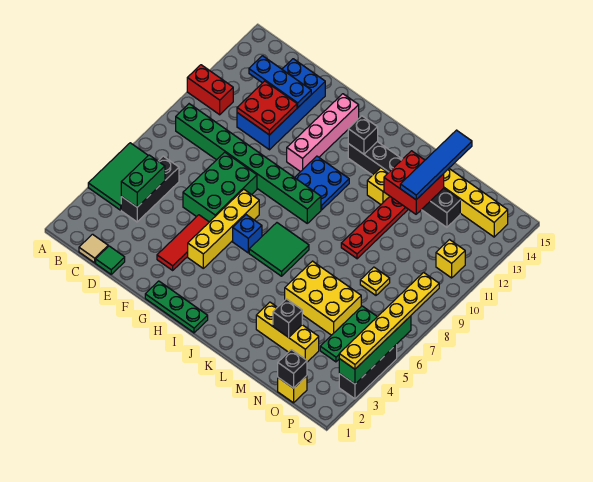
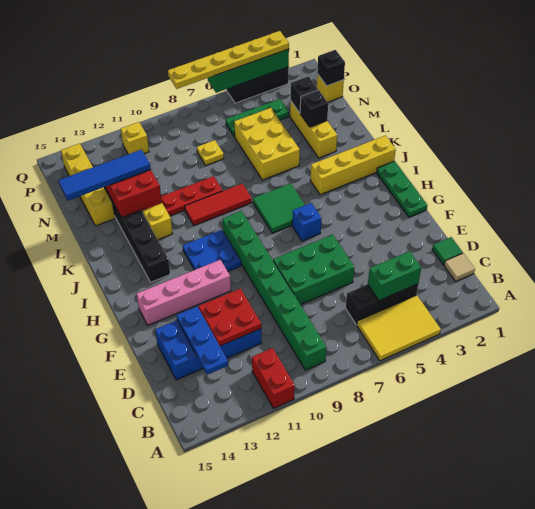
green 2x3 tile [88,143,148,210] -> yellow 2x3 tile [357,295,441,361]
red 1x3 tile [157,215,209,270] -> red 1x3 tile moved to [185,184,252,225]
yellow 1x4 brick [188,189,259,268] -> yellow 1x4 brick moved to [310,135,396,195]
black 1x1 brick [348,116,378,154] -> black 1x1 brick moved to [291,76,318,113]

